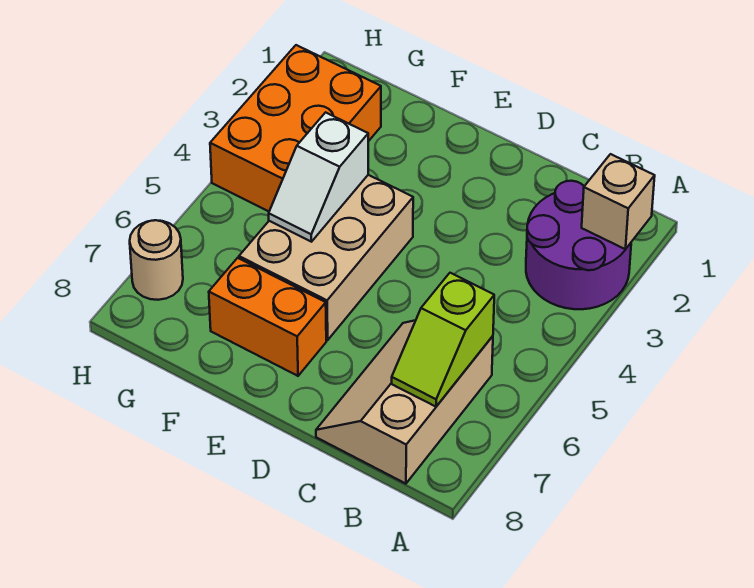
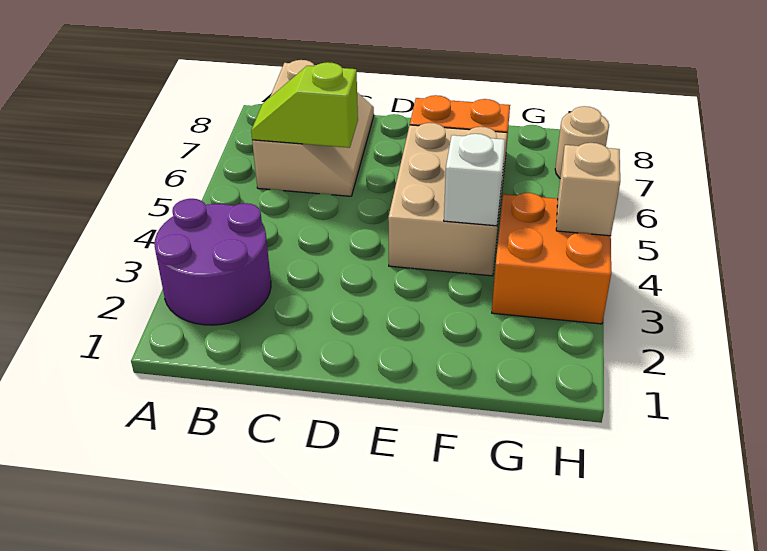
tan 1x1 brick [582,154,655,249] -> tan 1x1 brick moved to [556,143,620,236]
lime 1x2 slope [392,273,494,407] -> lime 1x2 slope turned to [251,62,358,148]
orange 2x3 brick [210,45,381,211] -> orange 2x2 brick [492,193,611,324]

